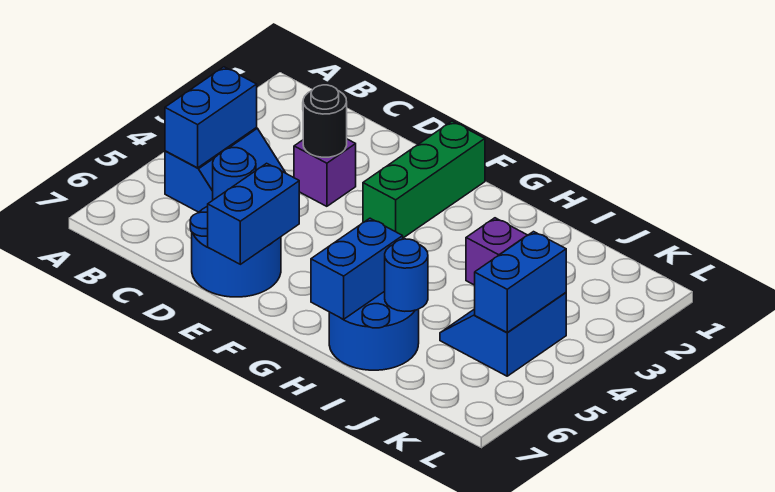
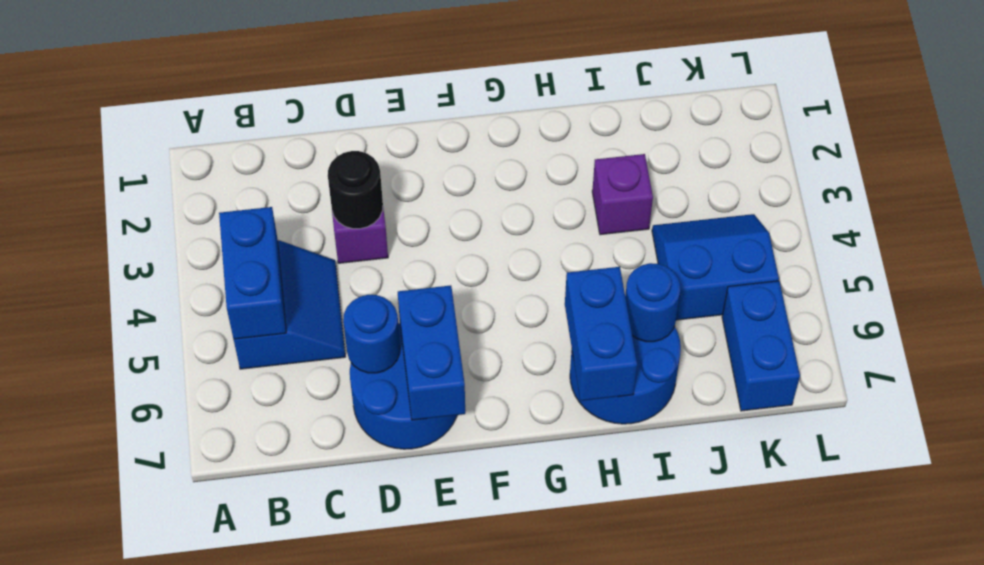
green 1x3 brick [363,121,485,238] -> none
blue 2x2 slope [440,293,566,376] -> blue 2x2 slope turned to [652,214,779,320]
blue 1x2 brick [475,232,566,333] -> blue 1x2 brick moved to [722,281,800,411]

